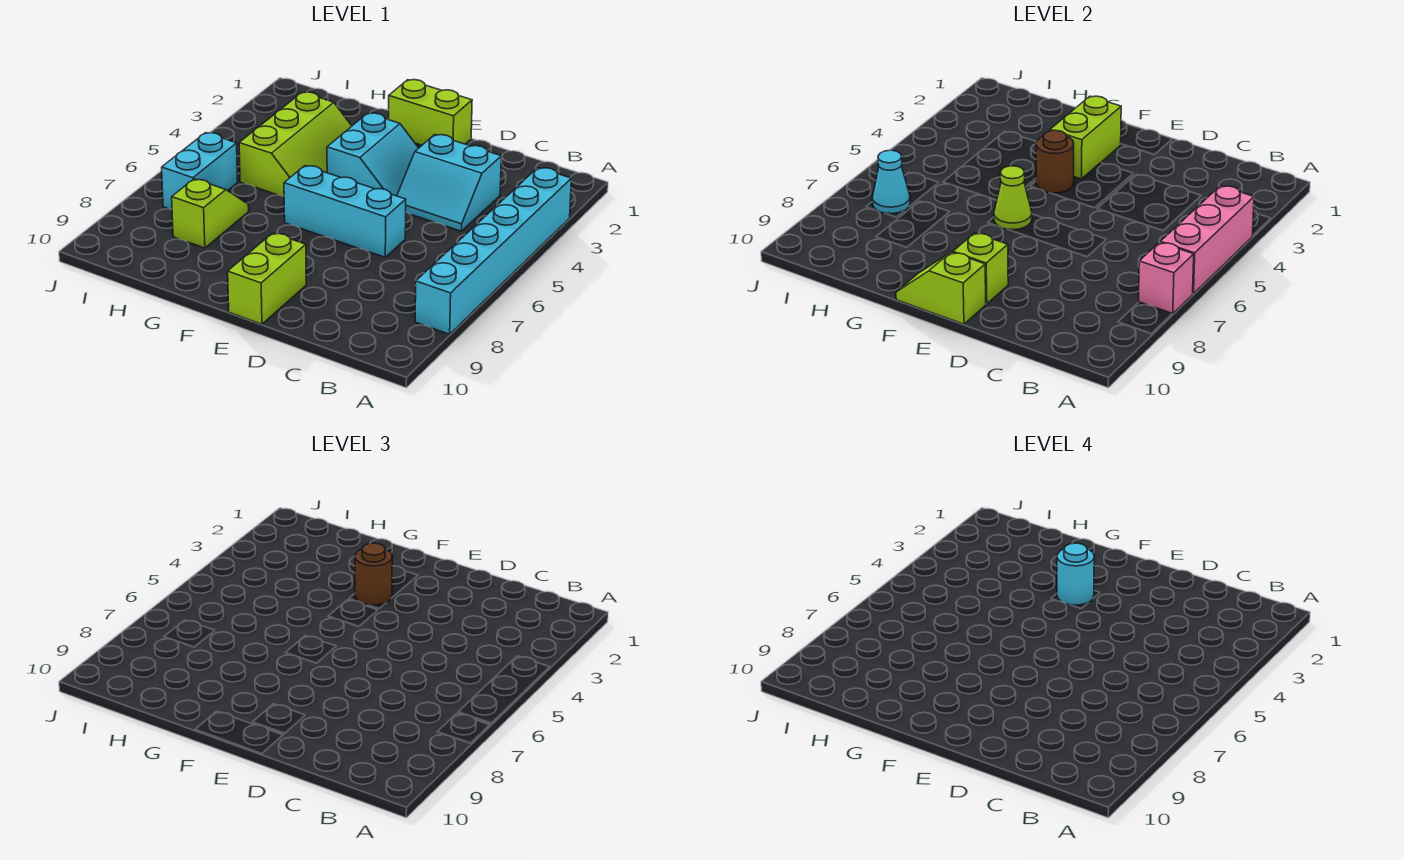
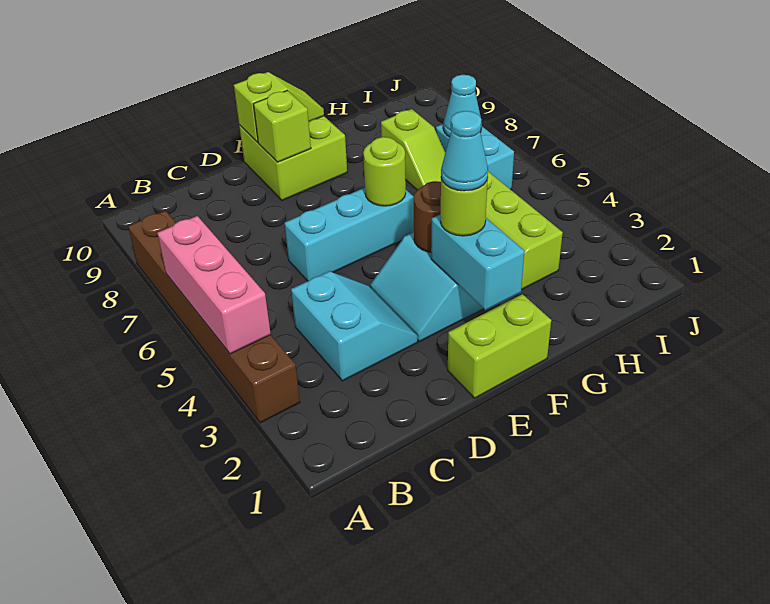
cyan 1x6 brick [415,168,571,334] -> brown 1x6 brick [128,211,300,423]
pink 1x1 brick [1139,242,1194,314] -> none
cyan 2x2 slope [397,135,501,231] -> cyan 2x2 slope turned to [291,271,418,381]
lime 1x2 brick [228,233,306,324] -> lime 2x2 brick [239,116,347,200]
lime 1x2 brick [1050,96,1121,179] -> cyan 1x2 brick [431,214,524,310]
brown 1x1 round brick [355,543,392,605] -> lime 1x1 round brick [441,178,488,236]
cyan 1x1 round brick [1057,543,1094,605] -> cyan 1x1 cone [441,111,488,191]
lime 1x1 cone [994,166,1032,230] -> lime 1x1 round brick [363,137,406,206]

